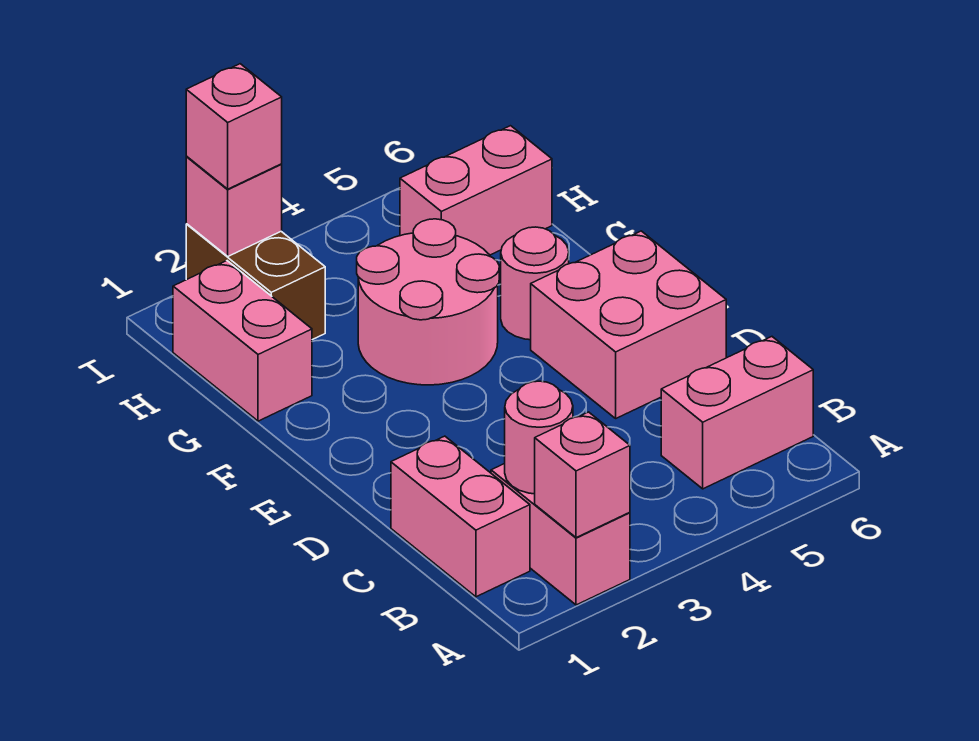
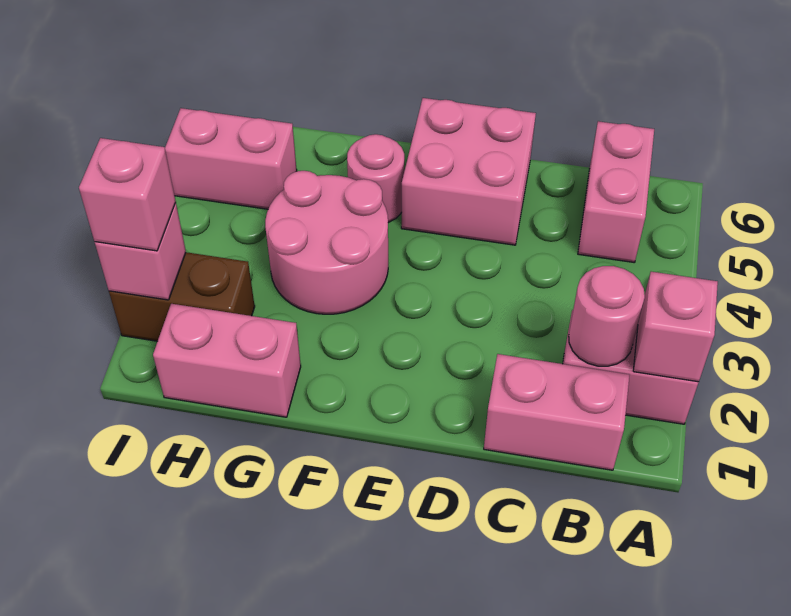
pink 1x2 brick [400,126,552,255] -> pink 1x2 brick turned to [165,108,297,209]

